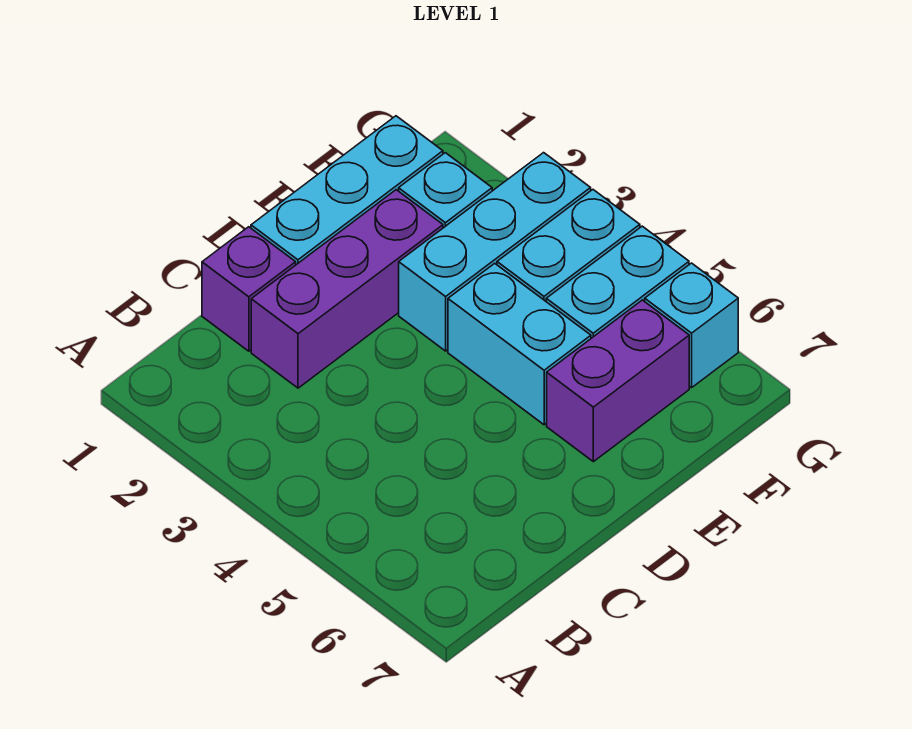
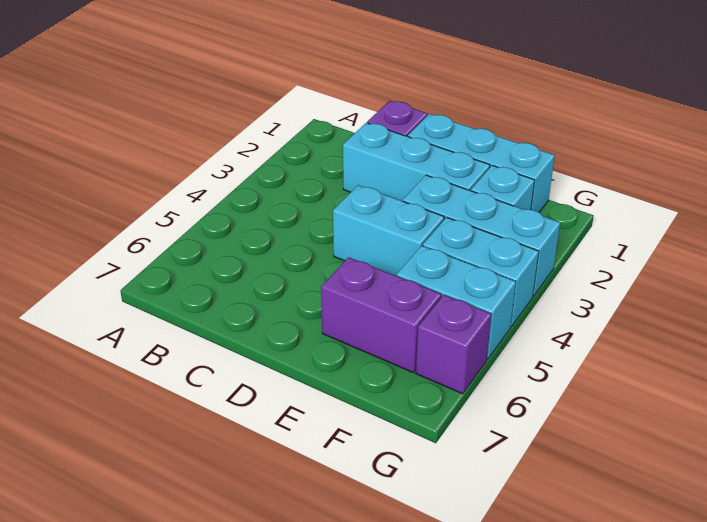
purple 1x3 brick [251,190,443,388] -> cyan 1x3 brick [343,123,490,201]
cyan 1x2 brick [448,263,591,425] -> cyan 1x2 brick turned to [333,185,444,276]
cyan 1x1 brick [645,263,738,388] -> purple 1x1 brick [416,295,492,394]

